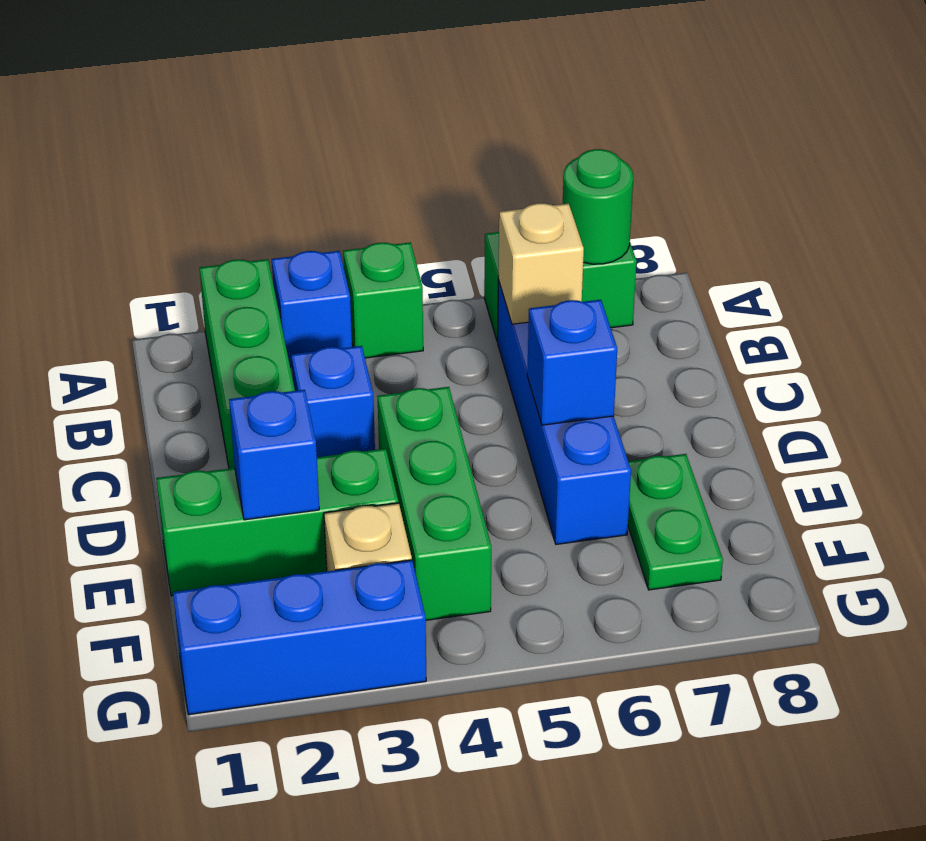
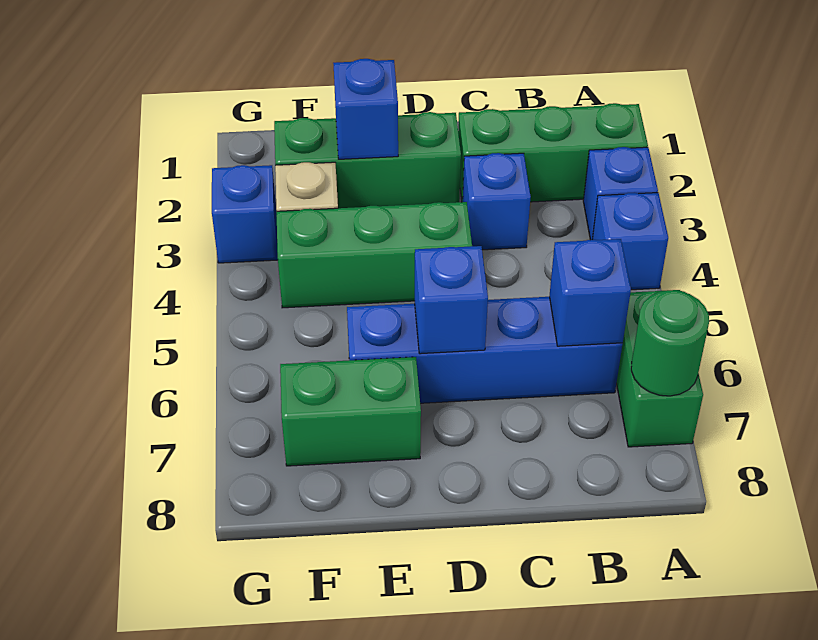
green 1x1 brick [343,242,423,358] -> blue 1x1 brick [592,193,668,290]
tan 1x1 brick [498,203,584,324] -> blue 1x1 brick [549,239,631,346]
green 1x3 brick [156,449,398,596] -> green 1x3 brick turned to [274,112,461,208]
green 1x2 plate [628,454,723,590] -> green 1x2 brick [280,357,421,466]
blue 1x3 brick [173,560,426,715] -> blue 1x1 brick [212,165,278,263]

